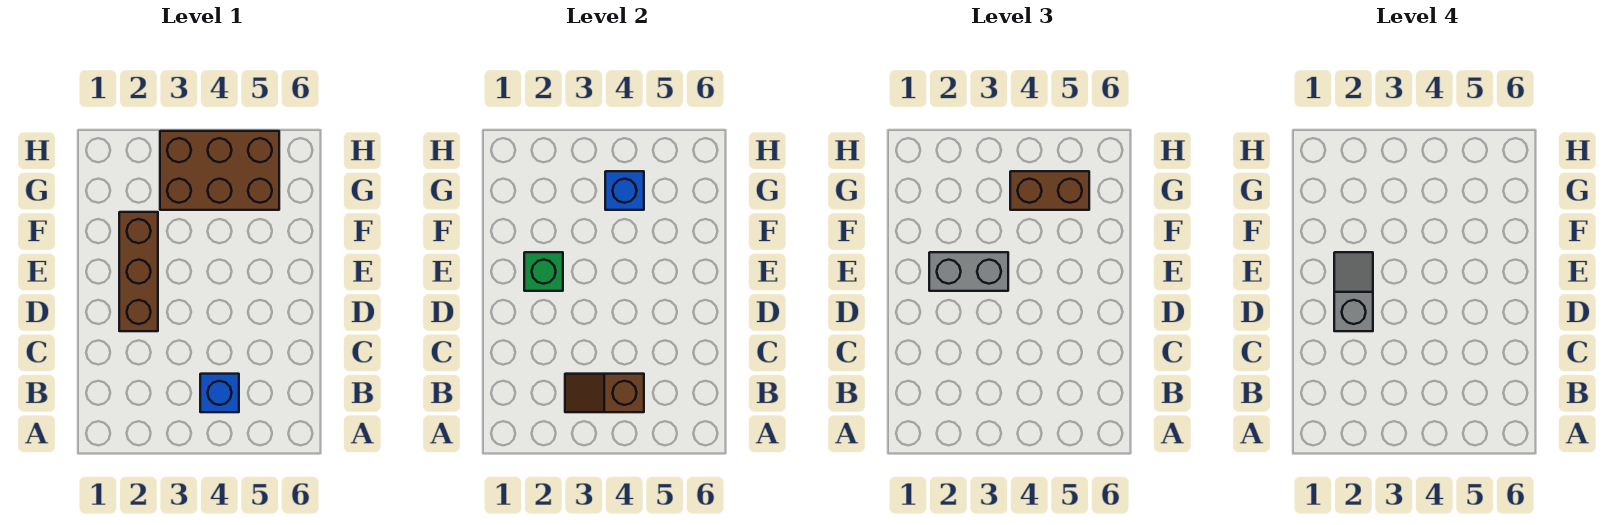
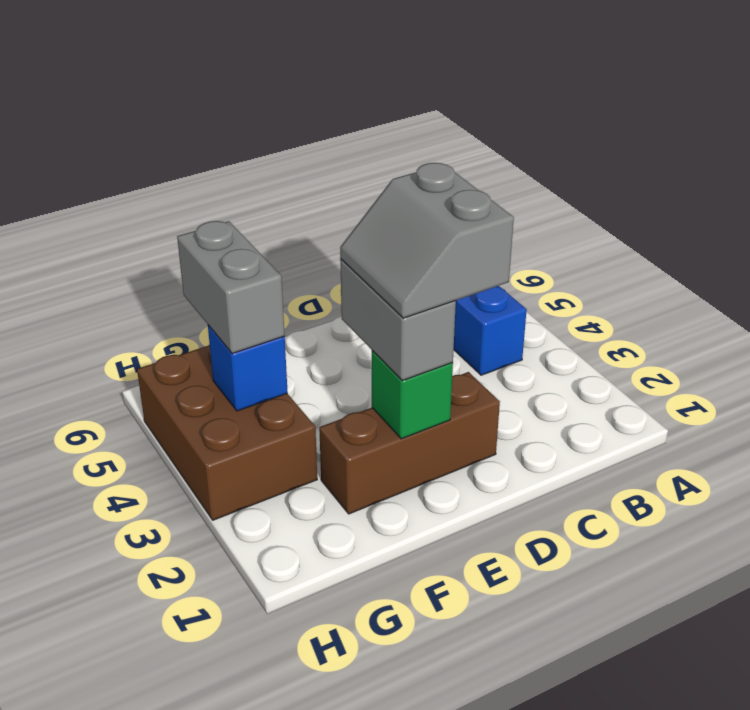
brown 1x2 slope [565,374,644,412] -> none
grey 1x2 slope [1334,252,1373,331] -> grey 2x2 slope [340,163,514,318]
brown 1x2 brick [1010,171,1089,210] -> grey 1x2 brick [177,221,285,354]

